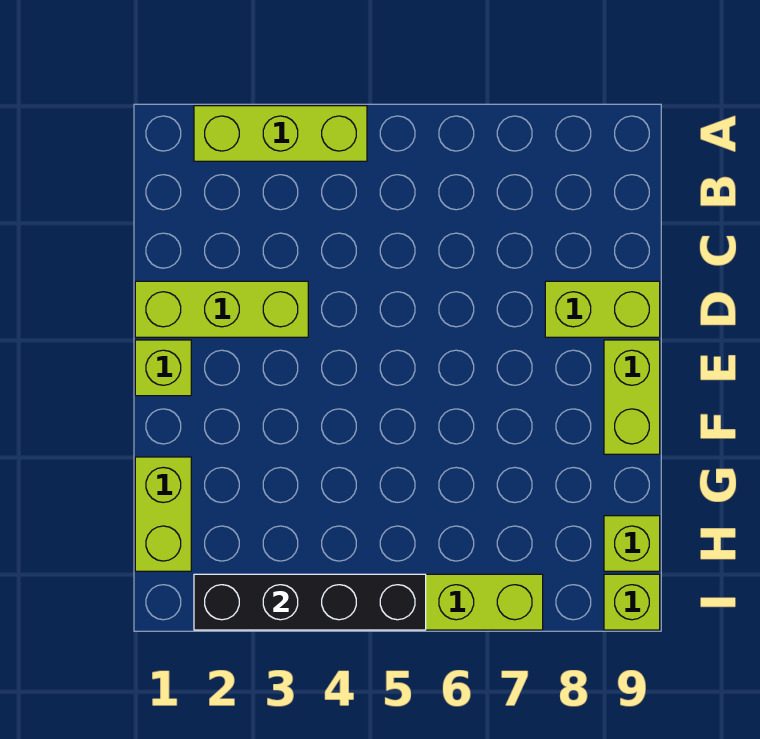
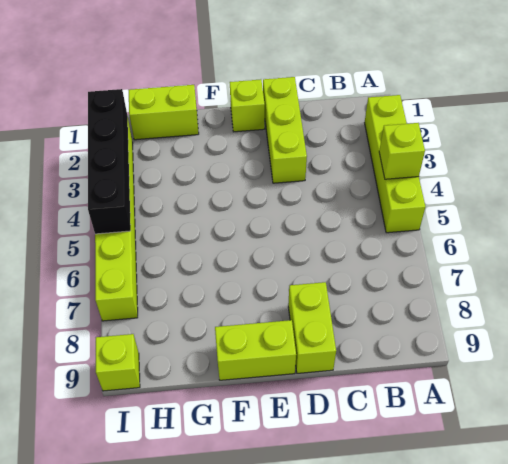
lime 1x3 brick [194,106,367,161] -> lime 1x4 brick [365,95,425,233]
lime 1x1 brick [604,516,660,571] -> lime 1x1 brick moved to [379,123,425,179]

